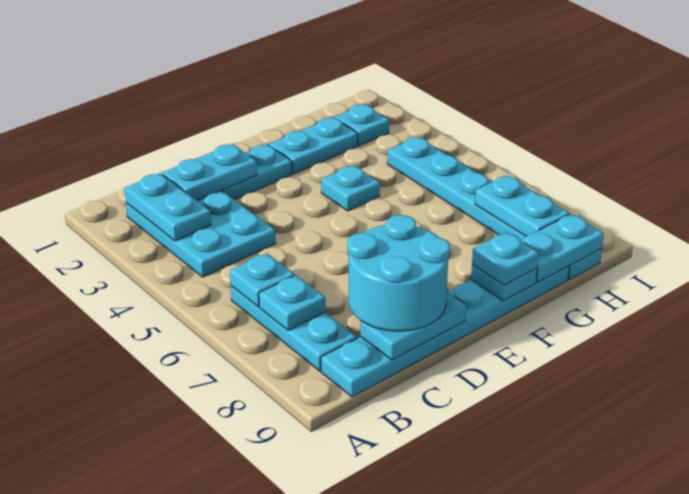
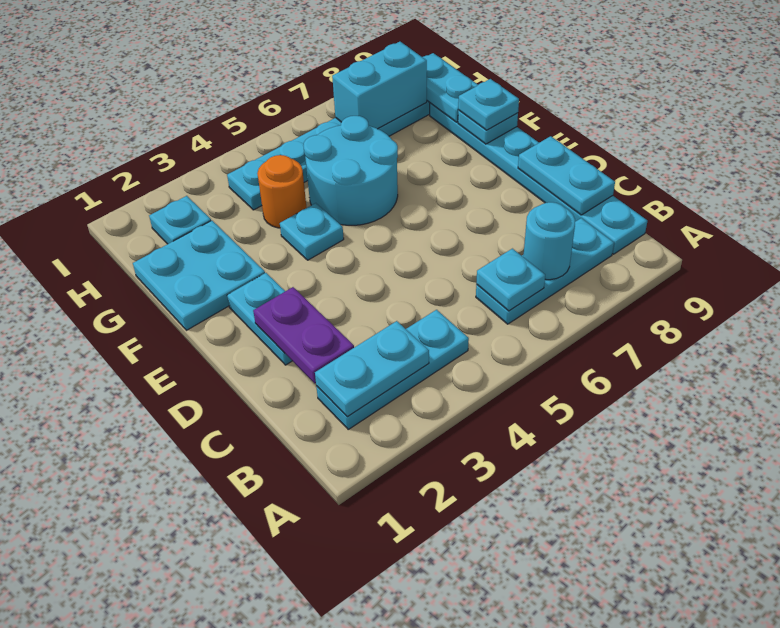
cyan 2x3 plate [126,190,276,277] -> cyan 1x3 plate [316,310,469,429]
cyan 1x1 plate [259,275,325,331] -> cyan 1x1 round brick [523,202,575,280]
cyan 1x2 plate [162,144,257,200] -> purple 1x2 plate [253,287,354,383]
cyan 2x2 round brick [347,215,450,331] -> cyan 2x2 round brick moved to [303,116,398,225]
cyan 1x2 plate [269,117,358,174] -> cyan 2x2 plate [133,221,265,330]
none -> orange 1x1 round brick [257,155,307,228]
cyan 1x2 plate [475,175,570,237] -> cyan 1x2 brick [332,42,427,129]

